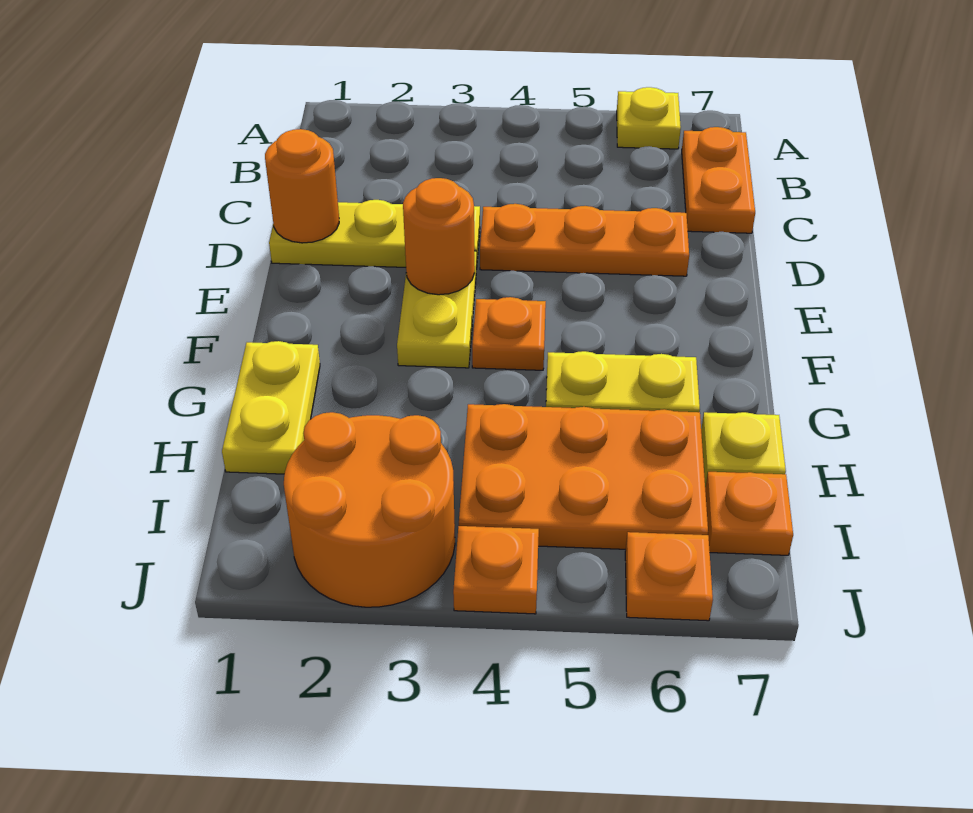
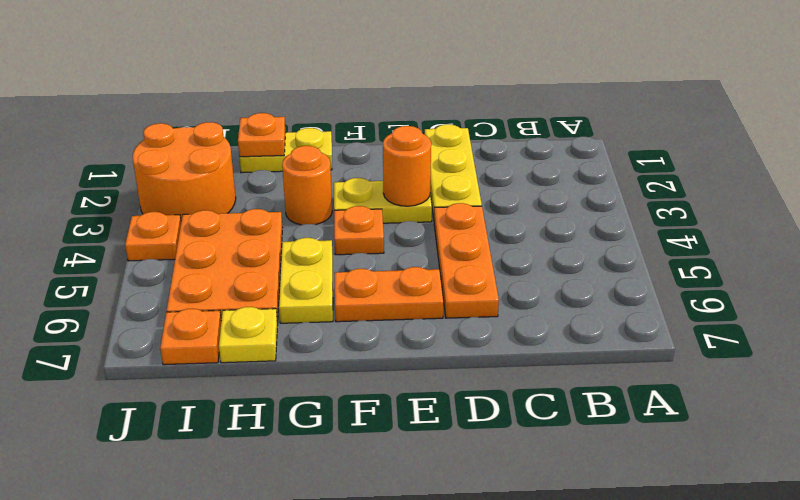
yellow 1x1 plate [617,87,681,149] -> none
orange 1x2 plate [682,127,755,233] -> orange 1x2 plate moved to [335,267,444,322]
orange 1x1 round brick [265,129,339,243] -> orange 1x1 round brick moved to [282,146,332,225]
orange 1x1 plate [625,532,713,621] -> orange 1x1 plate moved to [238,113,286,157]

